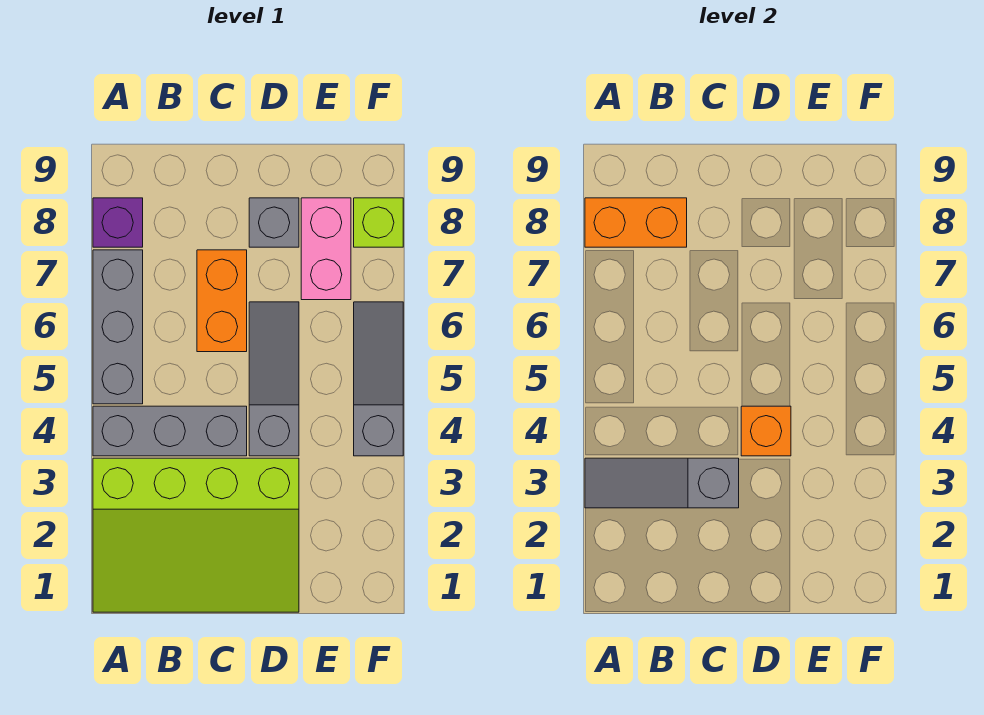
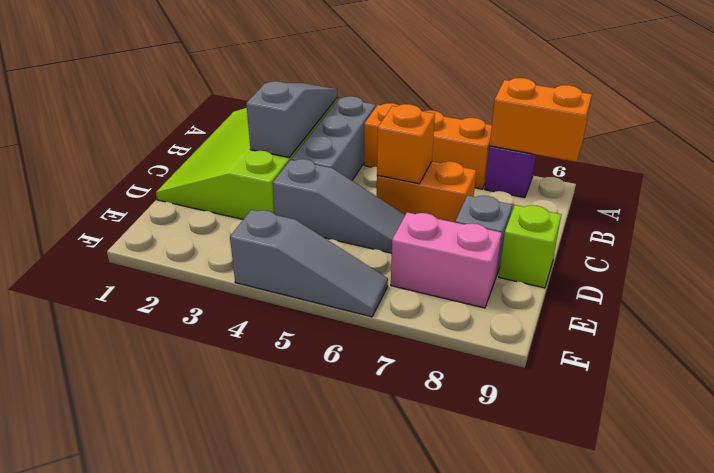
grey 1x3 brick [93,250,143,404] -> orange 1x3 brick [364,103,492,189]
orange 1x2 brick [585,198,687,247] -> orange 1x2 brick turned to [490,78,592,162]
orange 1x1 brick [741,406,791,456] -> orange 1x1 brick moved to [377,104,435,184]
lime 1x1 brick [354,198,403,247] -> lime 1x1 brick moved to [499,205,561,288]

